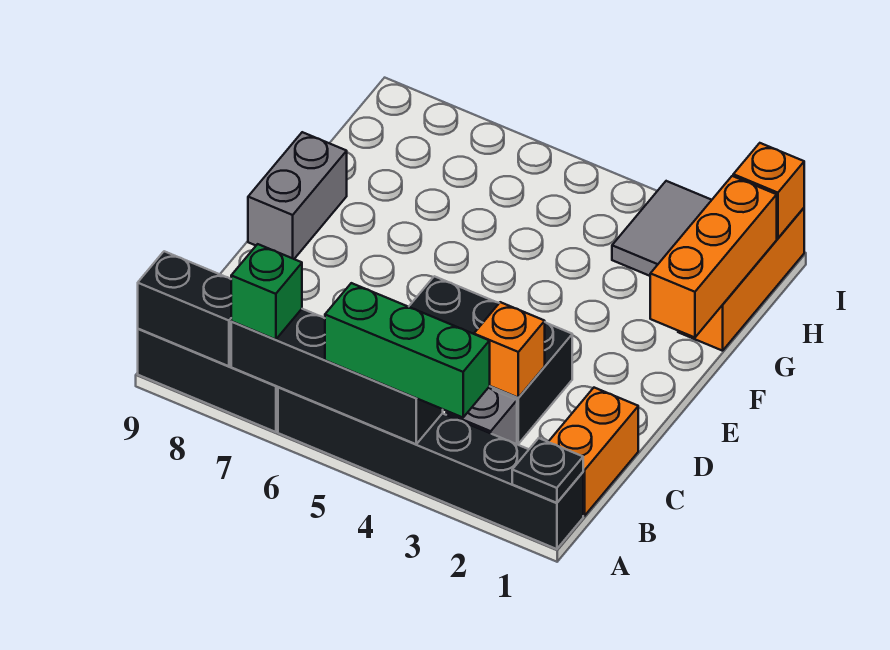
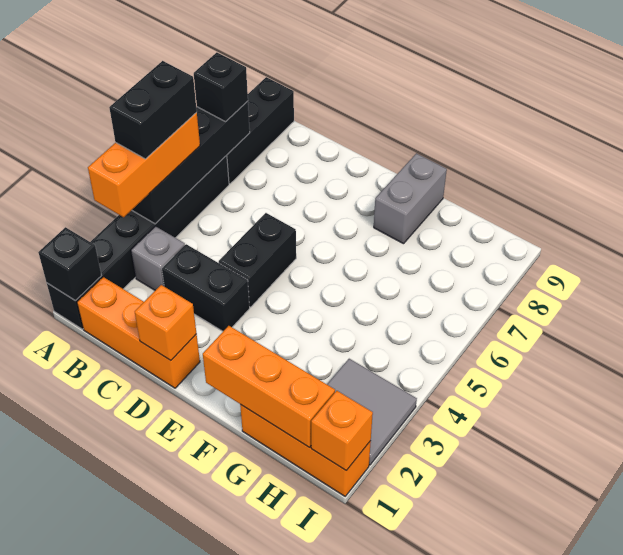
black 1x1 plate [512,438,583,503] -> black 1x1 brick [38,227,102,301]
green 1x3 brick [325,283,490,417] -> orange 1x3 brick [88,113,200,217]
green 1x1 brick [231,244,302,340] -> black 1x1 brick [194,52,248,122]
black 1x2 brick [138,251,231,366] -> black 1x2 brick moved to [109,61,197,159]
orange 1x2 brick [549,388,638,516] -> orange 1x3 brick [77,277,200,388]
orange 1x1 brick [474,302,545,398] -> orange 1x1 brick moved to [135,285,196,360]
grey 1x2 brick [248,132,347,259] -> grey 1x2 brick turned to [374,153,447,244]

